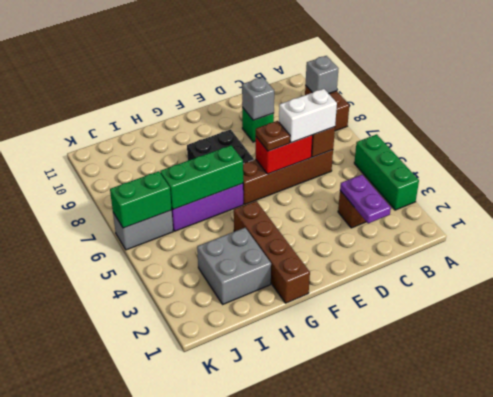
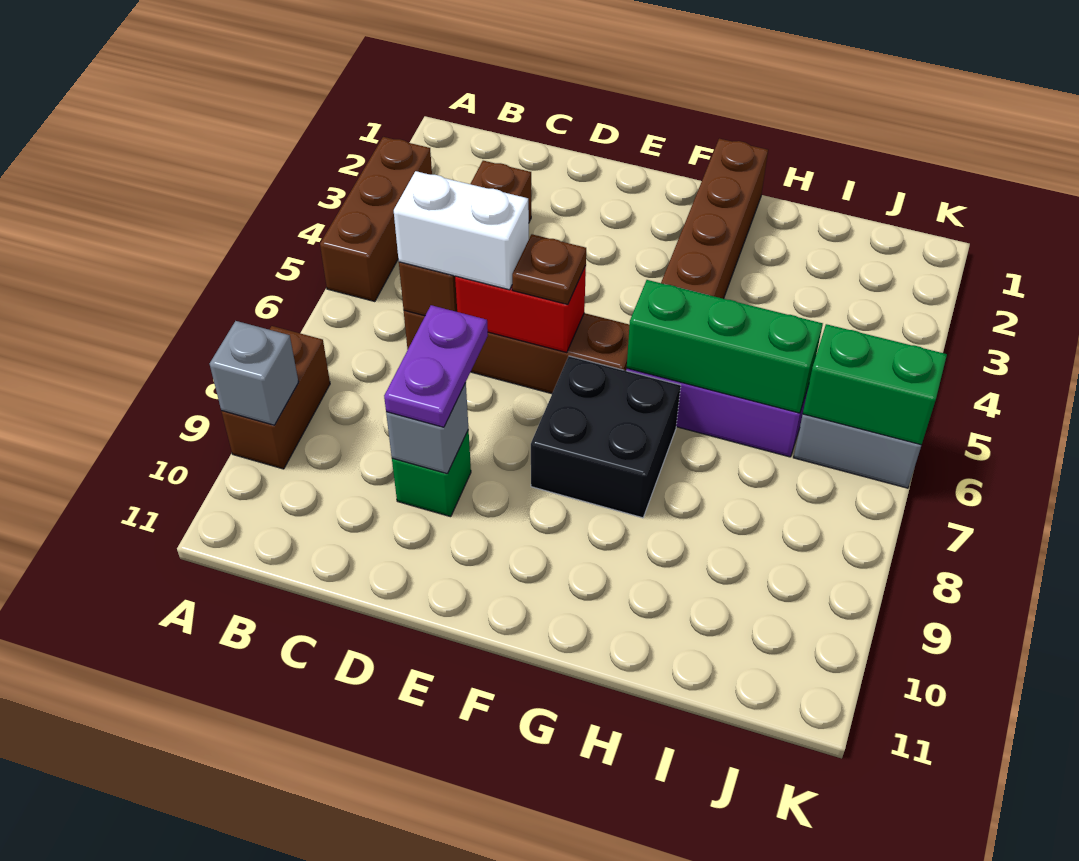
green 1x3 brick [354,134,419,210] -> brown 1x3 brick [320,137,432,301]
purple 1x2 plate [340,175,391,223] -> purple 1x2 plate moved to [384,305,488,427]
grey 2x2 brick [197,228,271,304] -> none

